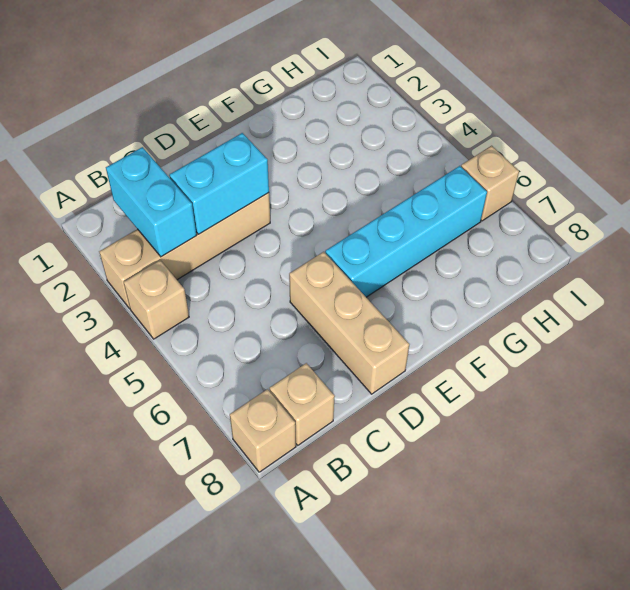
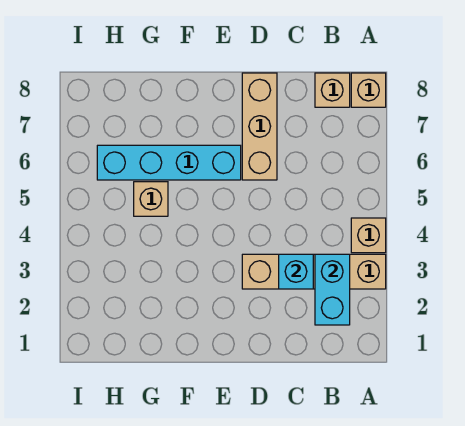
cyan 1x2 brick [169,133,269,234] -> cyan 1x1 brick [279,254,313,289]
tan 1x1 brick [461,146,519,221] -> tan 1x1 brick moved to [134,182,168,216]

